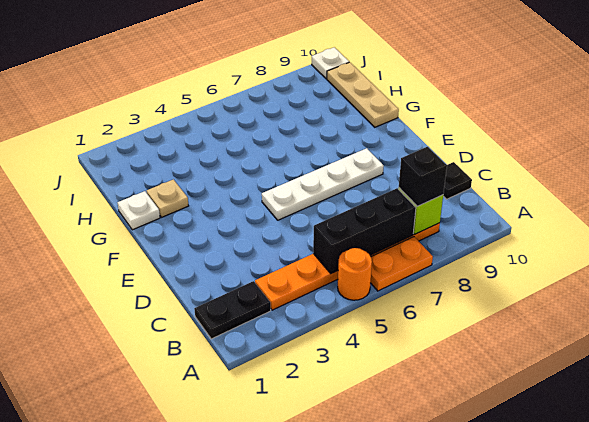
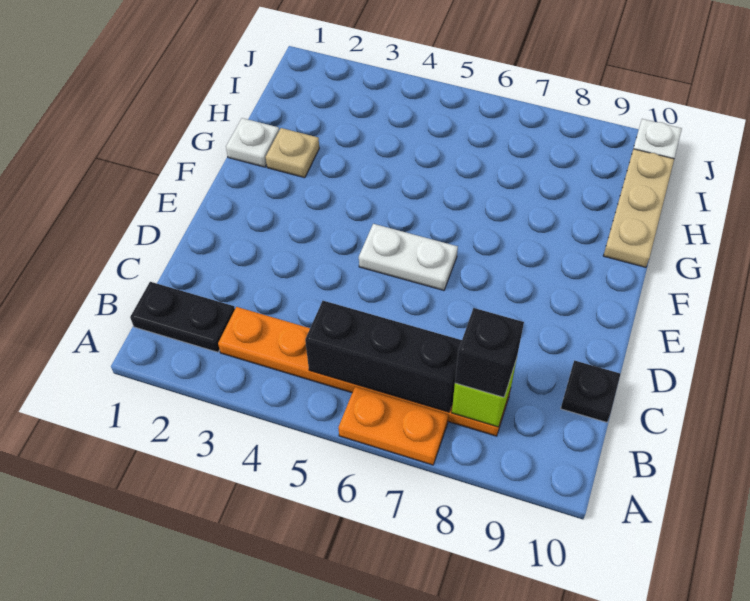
orange 1x1 round brick [338,248,372,300] -> none
white 1x4 plate [262,148,384,220] -> white 1x2 plate [359,224,458,290]

